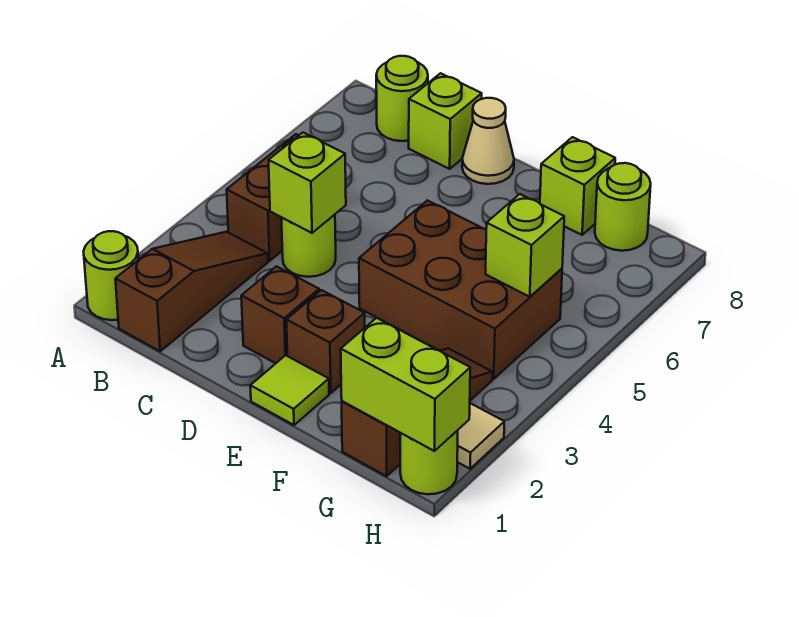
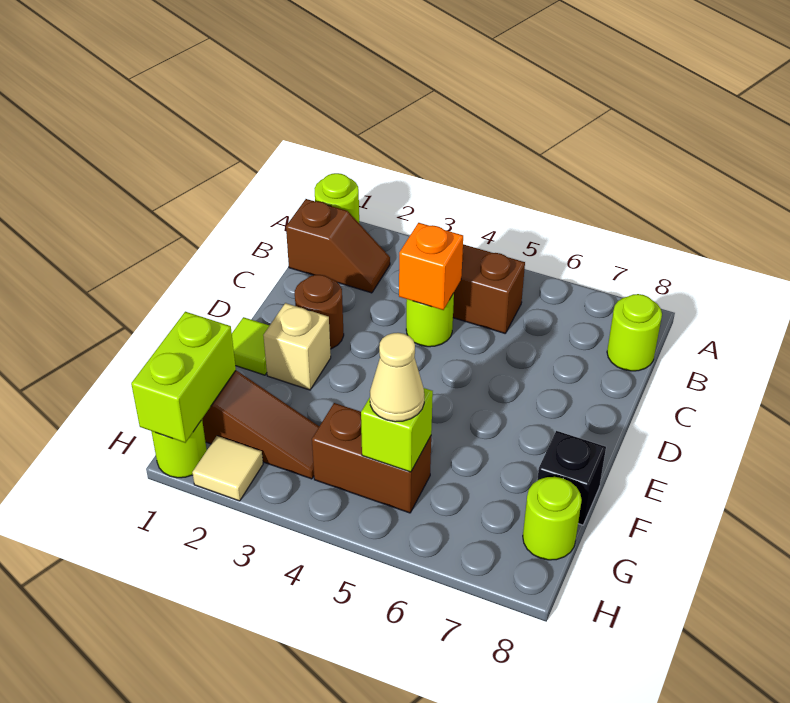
brown 1x3 slope [115,232,268,351] -> brown 1x2 slope [286,199,390,293]
lime 1x1 brick [269,133,346,233] -> orange 1x1 brick [399,223,463,310]
lime 1x1 brick [409,73,482,169] -> none
brown 1x1 brick [241,266,319,363] -> brown 1x1 round brick [295,275,344,349]
tan 1x1 cone [462,98,514,184] -> tan 1x1 cone moved to [370,333,424,422]
brown 1x1 brick [286,290,365,393] -> tan 1x1 brick [263,303,331,390]
brown 2x3 brick [359,200,562,379] -> brown 1x2 brick [312,403,431,513]
lime 1x1 brick [540,137,615,235] -> black 1x1 brick [537,431,606,525]

